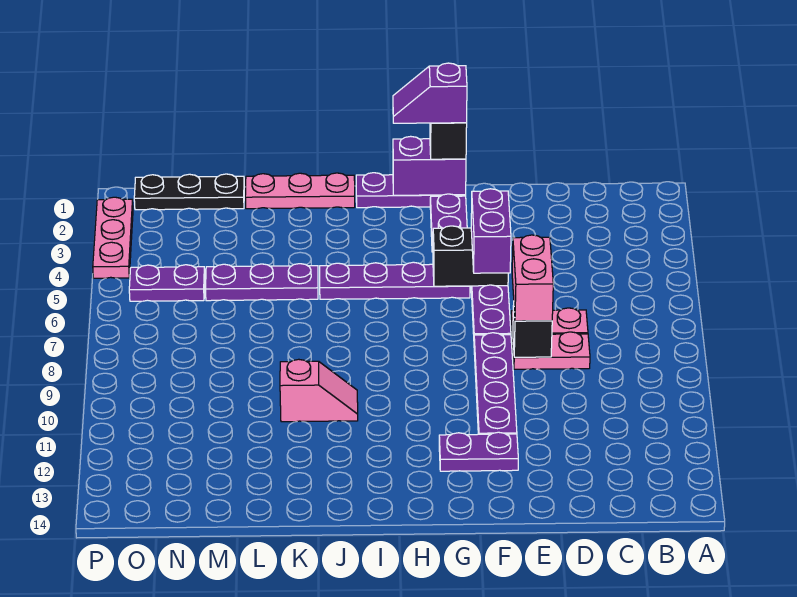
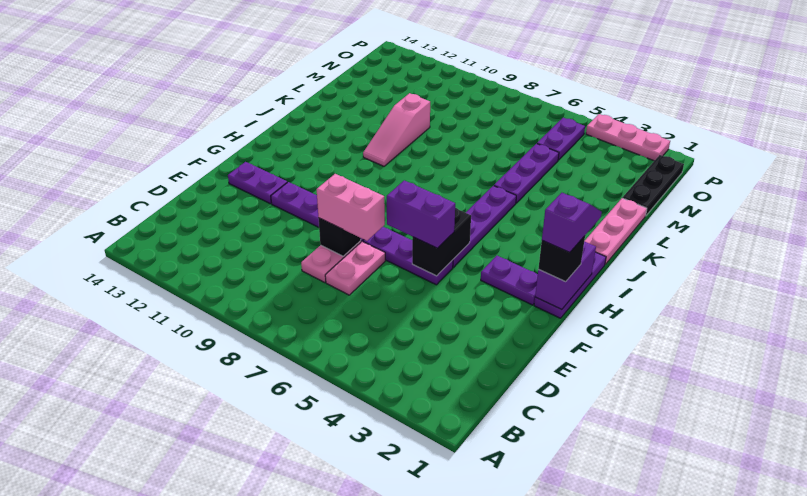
purple 1x2 plate [439,432,518,471] -> purple 1x2 plate turned to [228,162,287,204]
pink 1x2 slope [280,359,358,422] -> pink 1x3 slope [363,93,430,166]

